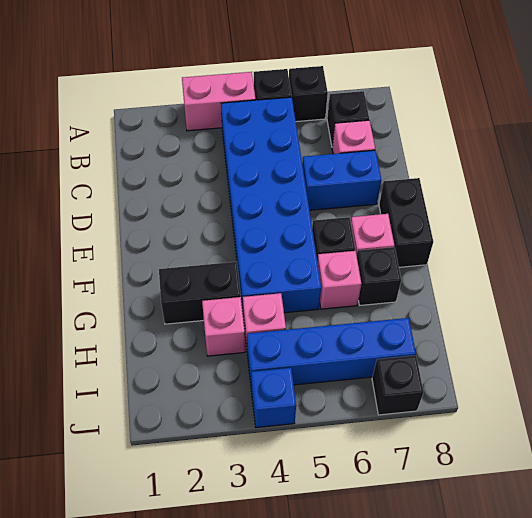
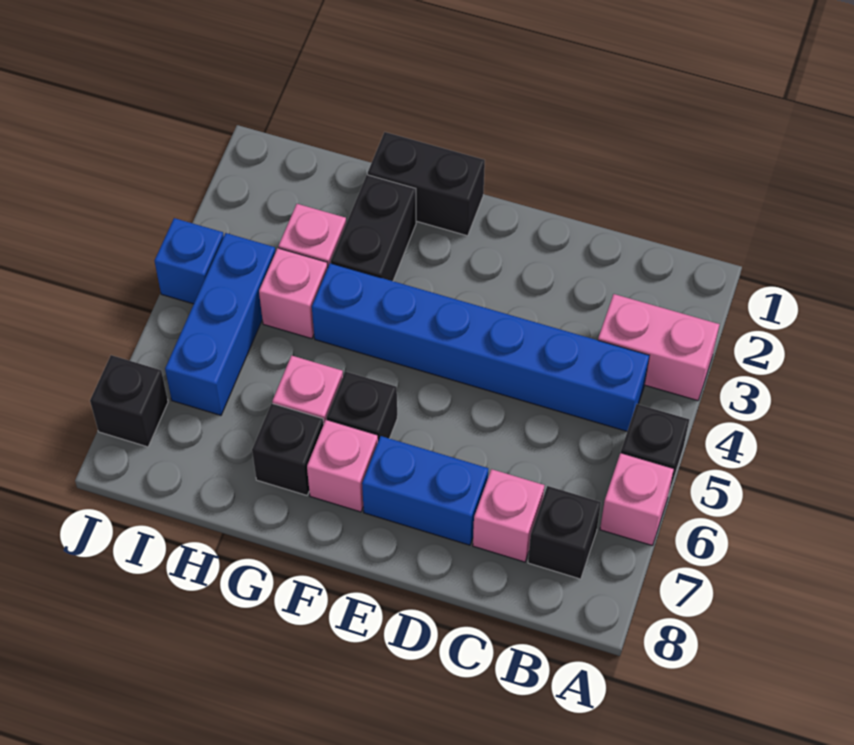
pink 1x2 brick [182,72,255,131] -> pink 1x2 brick turned to [598,294,720,401]
black 1x1 brick [289,66,328,122] -> pink 1x1 brick [600,453,674,546]
blue 2x6 brick [221,97,321,313] -> blue 1x6 brick [312,263,650,431]
blue 1x2 brick [302,150,381,210] -> blue 1x2 brick turned to [362,436,488,545]
black 1x2 brick [379,178,433,267] -> black 1x2 brick moved to [368,132,485,236]
blue 1x4 brick [247,318,416,385] -> blue 1x3 brick [165,233,275,415]

